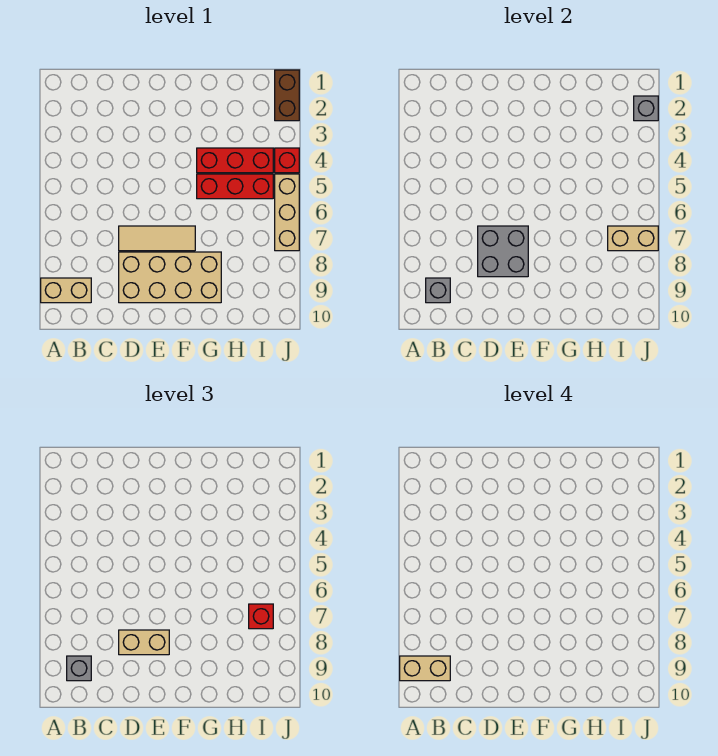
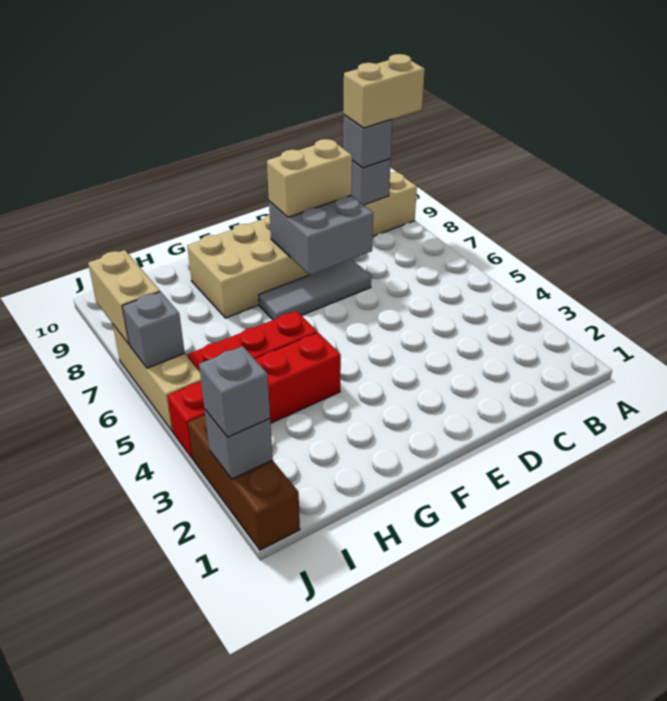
tan 1x3 tile [119,226,195,251] -> grey 1x3 tile [259,259,371,320]
tan 1x2 brick [608,226,658,251] -> tan 1x2 brick turned to [88,250,160,344]
red 1x1 brick [249,604,273,629] -> none
brown 1x2 brick [275,70,299,121] -> brown 1x3 brick [188,415,300,550]
none -> grey 1x1 brick [199,346,270,437]
none -> grey 1x1 brick [122,292,185,368]

